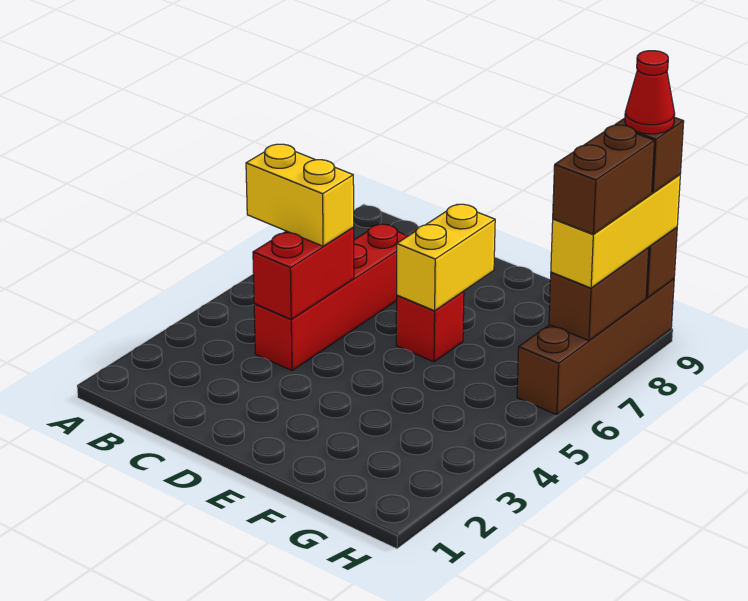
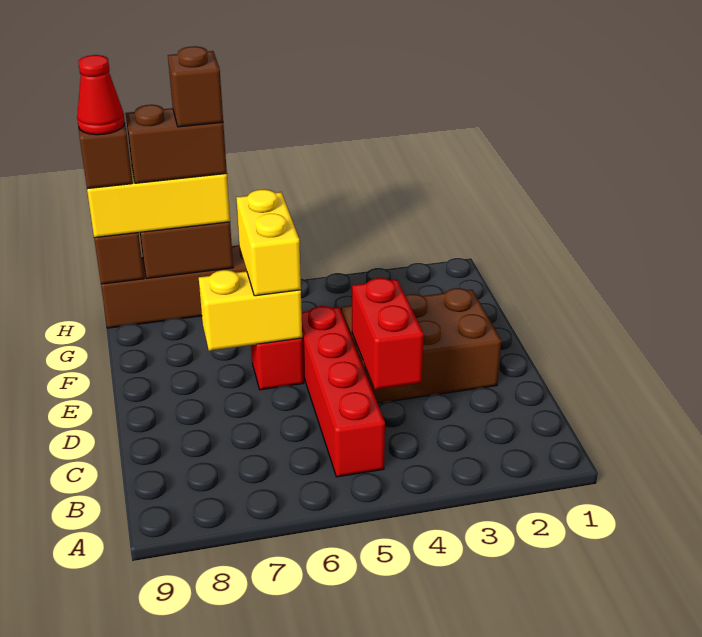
yellow 1x2 brick [246,144,354,246] -> yellow 1x2 brick moved to [236,189,301,296]
red 1x4 brick [254,224,408,371] -> red 1x4 brick turned to [302,306,385,477]
red 1x2 brick [253,228,354,319] -> red 1x2 brick turned to [352,278,424,389]
none -> brown 2x3 brick [342,288,501,403]
none -> brown 1x1 brick [168,46,223,127]

